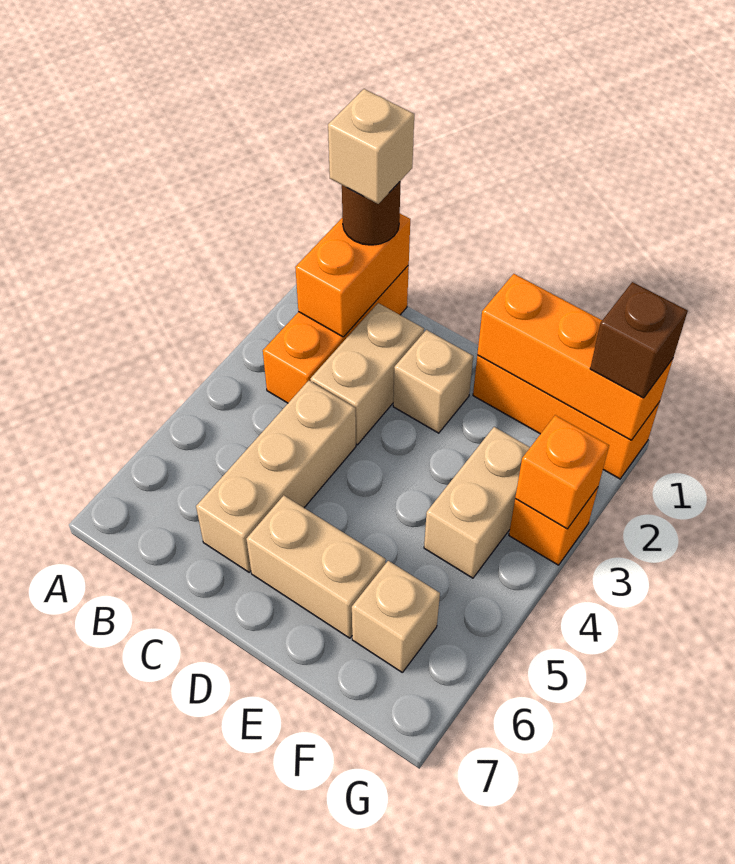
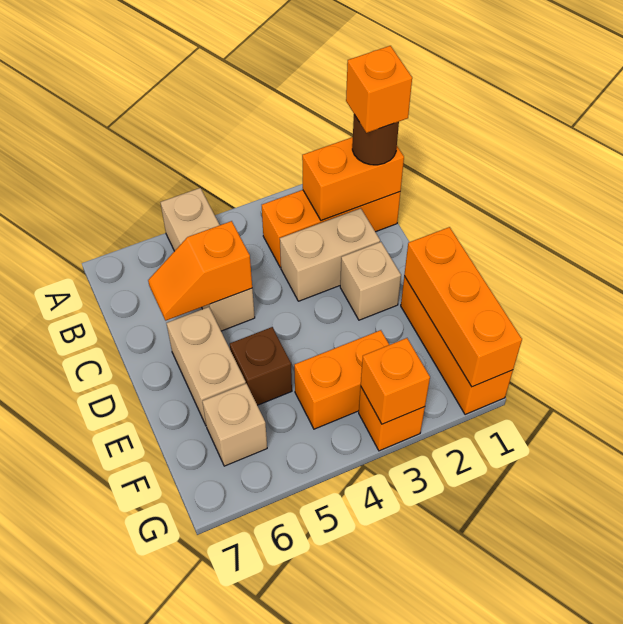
tan 1x1 brick [328,89,414,204] -> orange 1x1 brick [346,46,412,133]
tan 1x3 brick [196,381,356,572] -> tan 1x3 brick turned to [160,188,255,331]
none -> orange 1x2 slope [148,221,252,321]
tan 1x2 brick [424,427,530,578] -> orange 1x2 brick [294,330,389,429]
brown 1x1 brick [590,282,688,398] -> brown 1x1 brick moved to [230,327,292,405]

